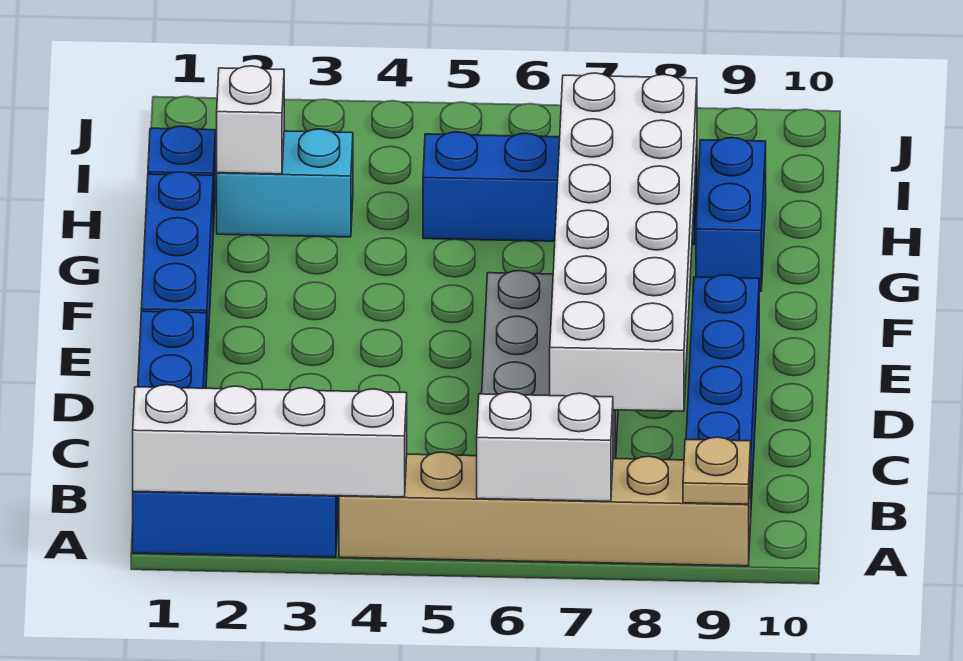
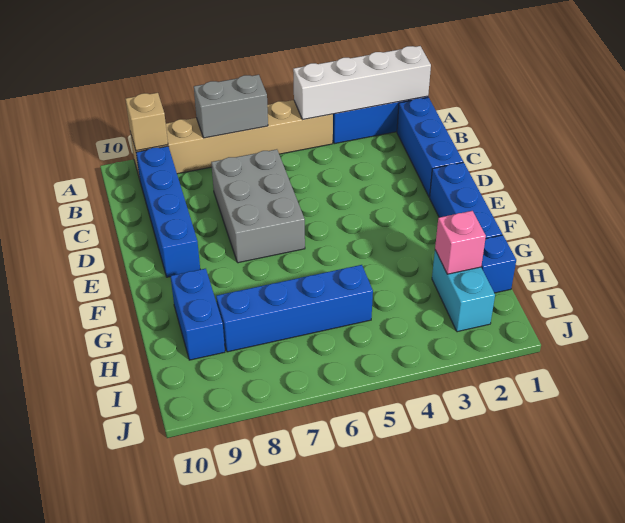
white 1x2 brick [477,392,613,501] -> grey 1x2 brick [194,75,268,138]
tan 1x1 plate [683,437,751,504] -> tan 1x1 brick [126,93,168,151]
white 2x6 brick [550,73,697,411] -> none
cyan 1x2 brick [217,129,353,237] -> cyan 1x2 brick turned to [432,250,495,332]
white 1x1 brick [217,66,284,174] -> pink 1x1 brick [435,211,486,274]

